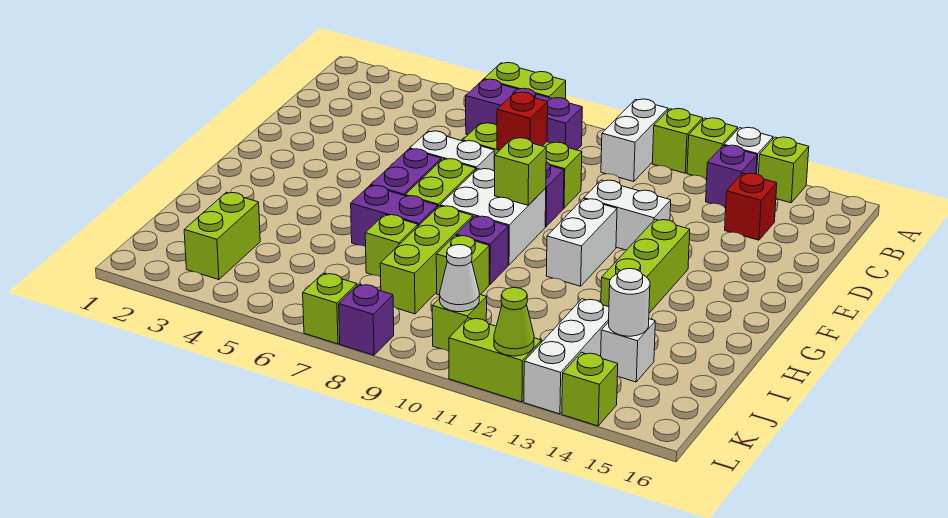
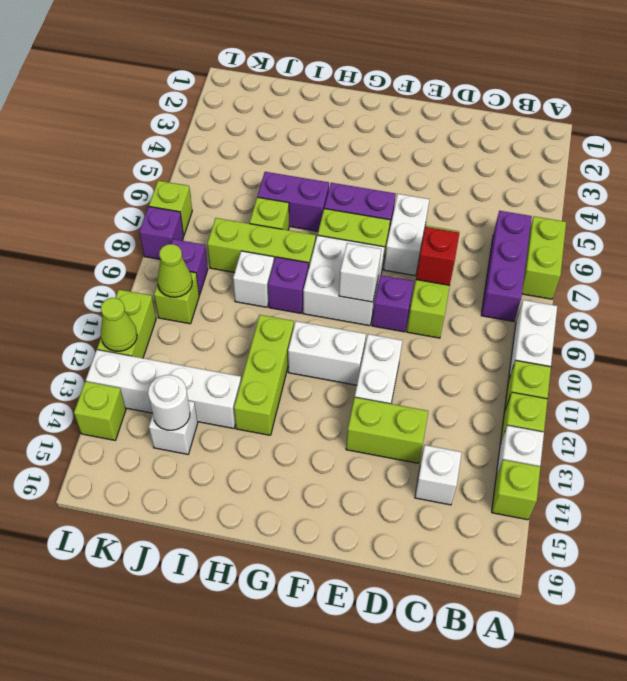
white 1x2 brick [601,99,668,182] -> white 1x2 brick turned to [508,300,557,381]
purple 1x1 brick [706,145,757,207] -> purple 1x1 brick moved to [171,239,208,295]
red 1x1 brick [725,173,777,240] -> white 1x1 brick [415,445,462,505]
lime 1x1 brick [495,138,546,205] -> white 1x1 brick [339,243,381,302]
lime 1x3 brick [601,219,690,313] -> lime 1x3 brick turned to [234,315,294,435]
purple 1x2 brick [351,186,438,247] -> purple 1x2 brick turned to [257,172,329,231]
lime 1x1 brick [436,235,489,295] -> white 1x1 brick [233,251,274,307]
lime 1x2 brick [184,192,260,280] -> lime 1x2 brick moved to [346,397,428,463]
white 1x3 brick [524,299,609,414] -> white 1x4 brick [86,350,241,429]
white 1x1 cone [440,245,479,312] -> lime 1x1 cone [157,244,192,297]

